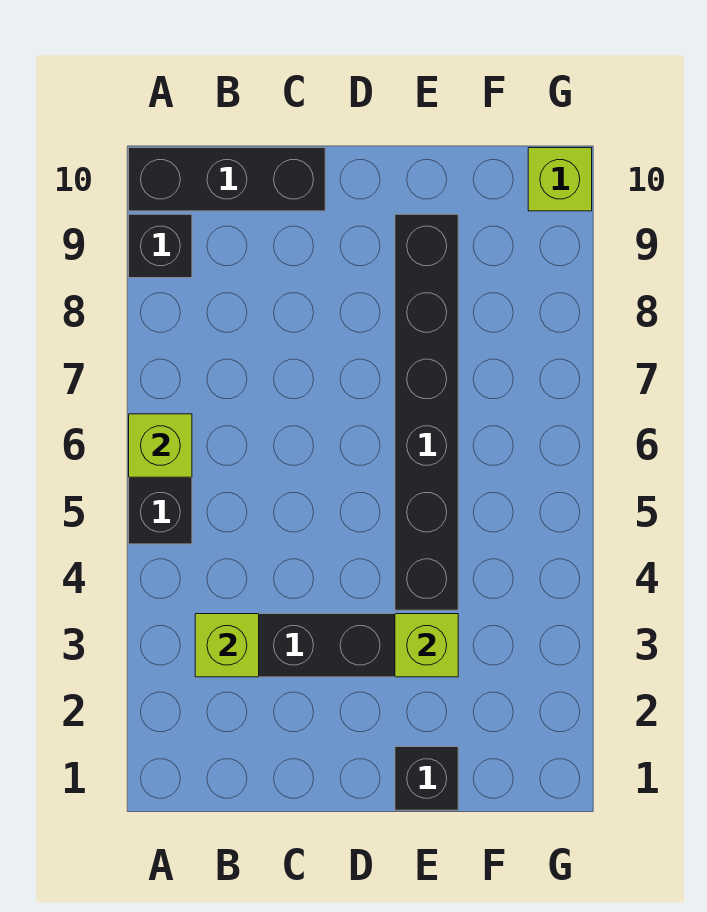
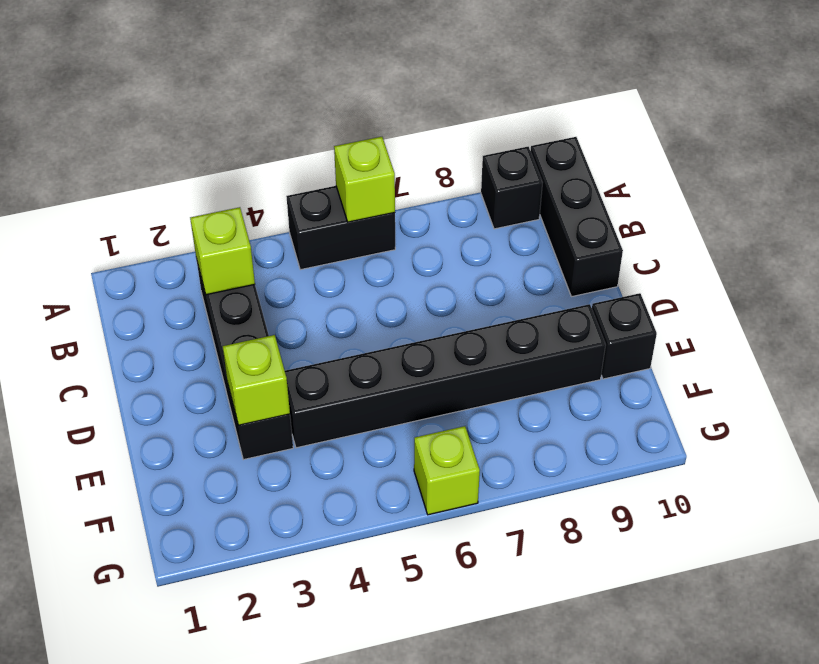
black 1x1 brick [395,747,458,810] -> black 1x1 brick moved to [592,293,657,379]
lime 1x1 brick [528,148,592,211] -> lime 1x1 brick moved to [414,426,480,515]

